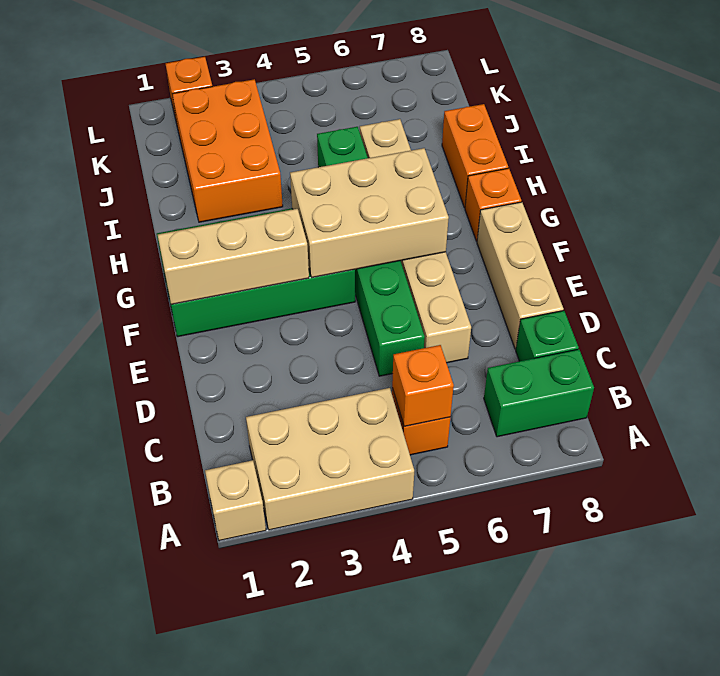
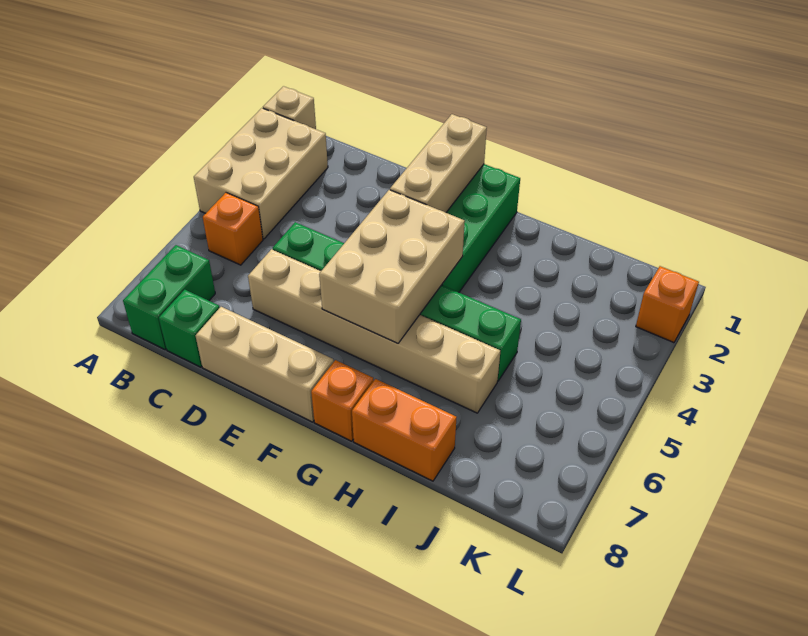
orange 1x1 brick [392,345,454,427] -> none
orange 2x3 brick [172,79,283,222] -> none

